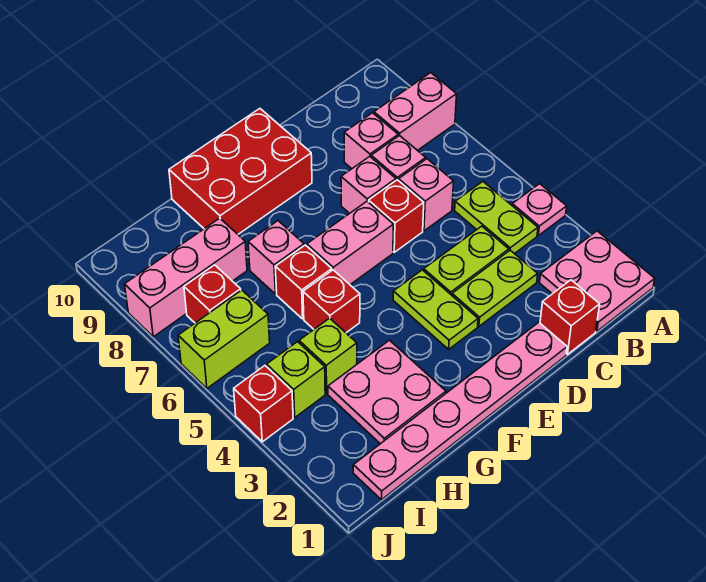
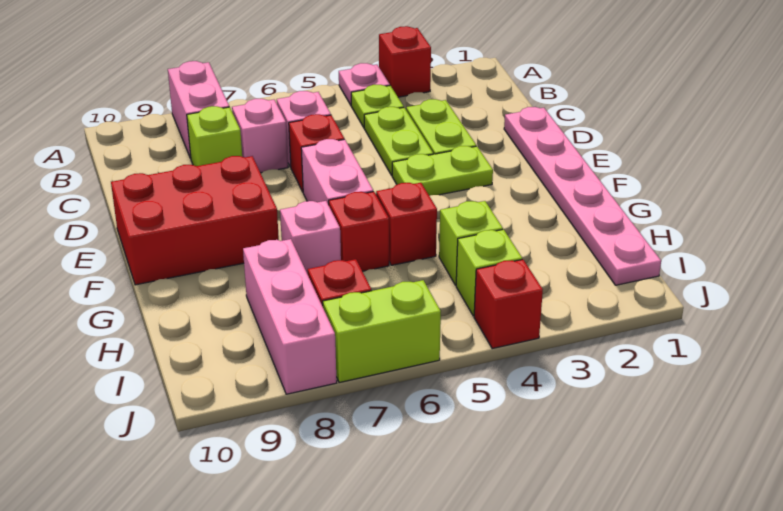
pink 2x2 plate [540,231,655,331] -> none
lime 1x2 plate [455,182,538,254] -> lime 1x1 plate [351,85,404,127]
red 1x1 brick [540,280,600,354] -> red 1x1 brick moved to [379,26,431,97]
pink 1x1 brick [344,113,398,169] -> lime 1x1 brick [187,106,242,166]
pink 1x1 brick [341,157,396,213] -> none
red 2x3 brick [169,109,312,234] -> red 2x3 brick turned to [111,156,279,285]
pink 2x2 plate [328,340,446,444] -> none
lime 1x2 brick [178,290,270,388] -> lime 1x2 brick turned to [323,280,441,383]

